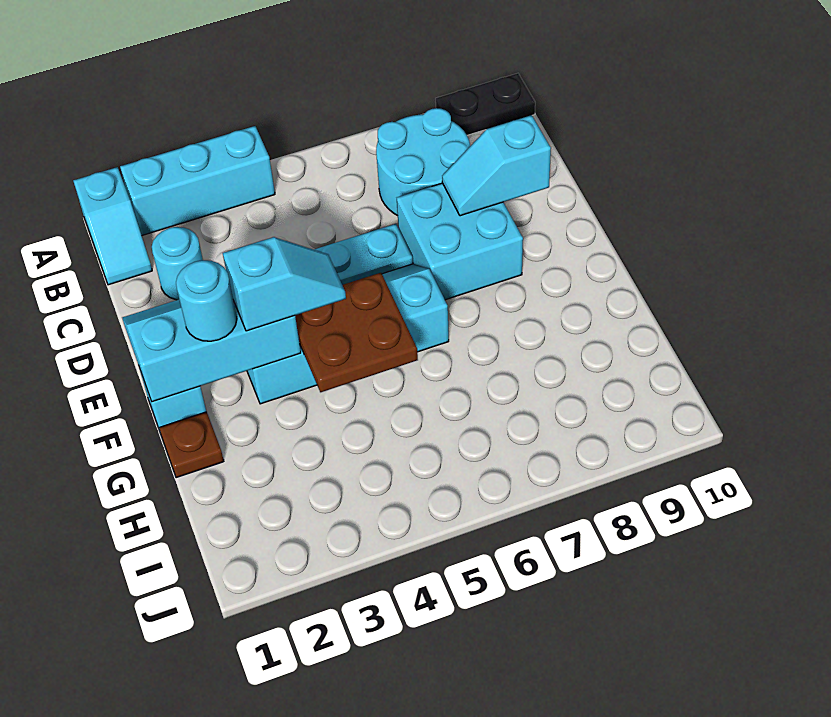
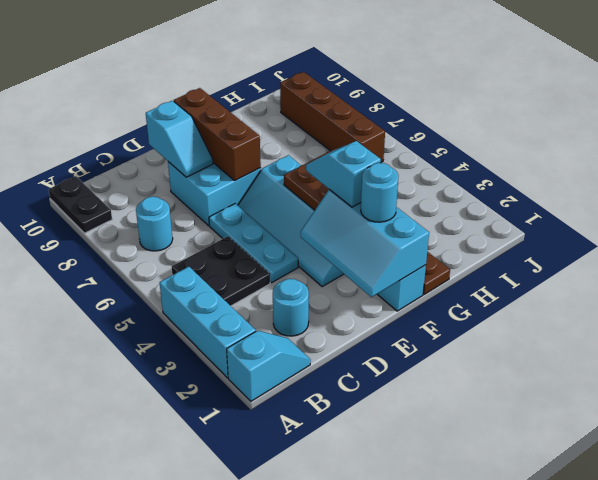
none -> black 2x2 plate [172,236,270,306]
cyan 2x2 round brick [376,108,470,216] -> cyan 1x1 round brick [136,197,173,251]
none -> brown 1x3 brick [174,88,261,181]
none -> brown 1x4 brick [280,72,385,163]

